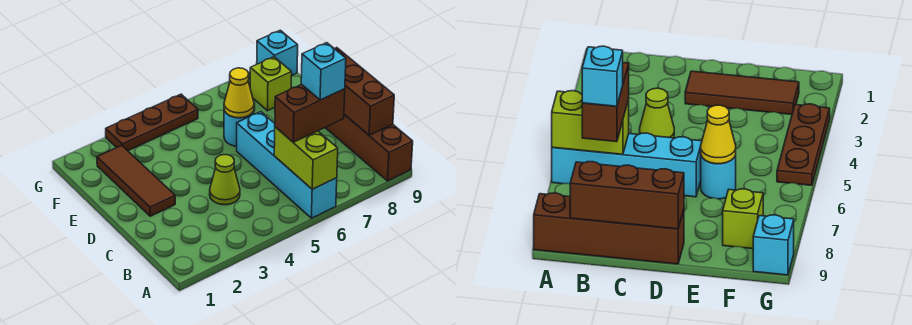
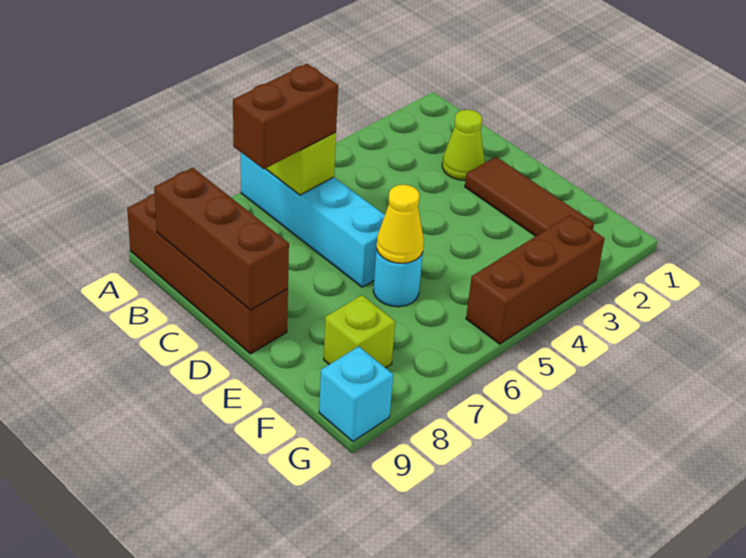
cyan 1x1 brick [301,43,346,100] -> none
lime 1x1 cone [210,155,240,205] -> lime 1x1 cone moved to [442,110,485,180]
brown 1x3 plate [106,94,198,151] -> brown 1x3 brick [466,215,605,344]

